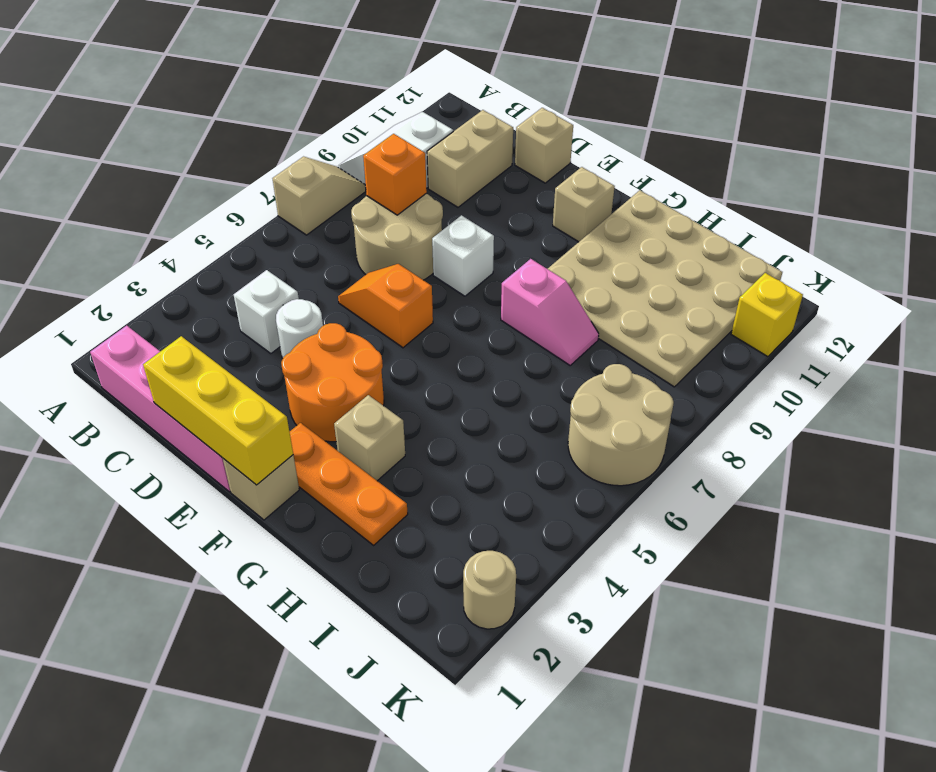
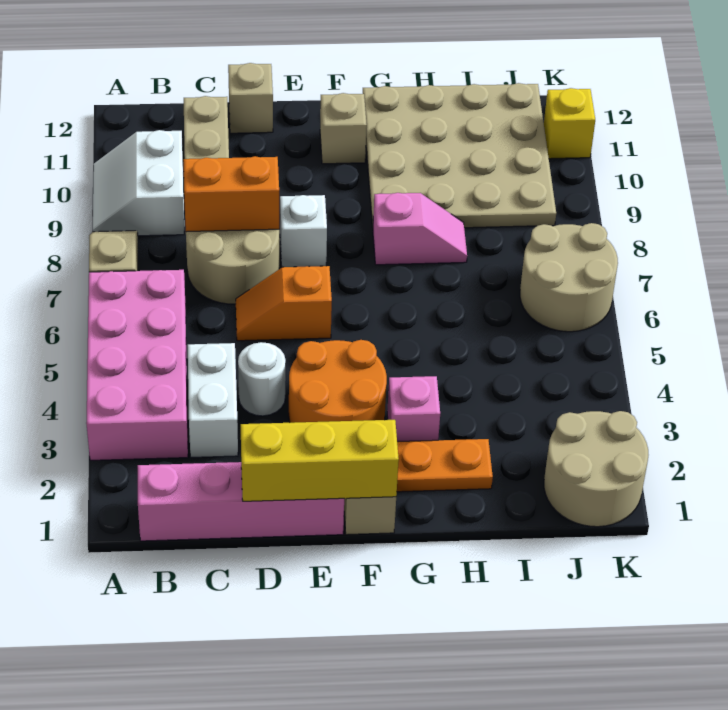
none -> pink 2x4 brick [86,270,188,460]
white 1x1 brick [234,270,299,354] -> white 1x2 brick [188,343,238,457]
orange 1x1 brick [363,134,427,215] -> orange 1x2 brick [184,156,279,232]
tan 1x1 brick [334,395,405,481] -> pink 1x1 brick [387,376,440,442]
tan 1x1 round brick [463,551,516,629] -> tan 2x2 round brick [544,411,648,527]

